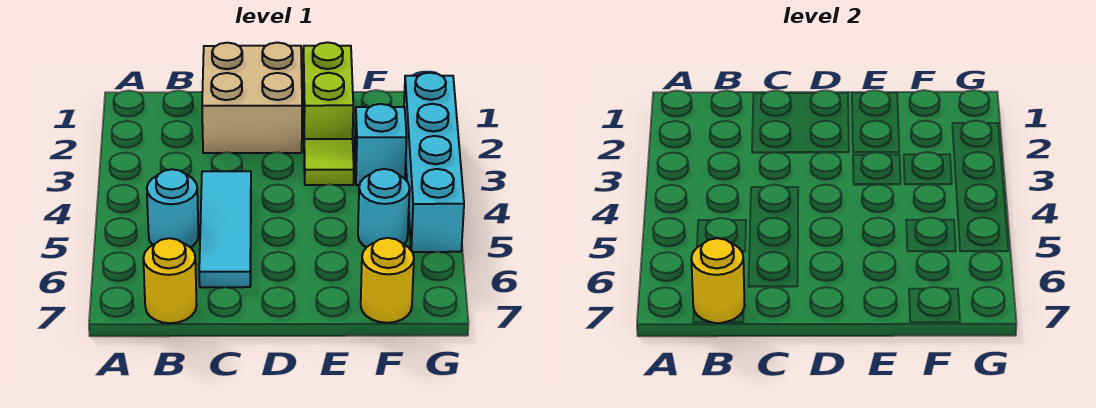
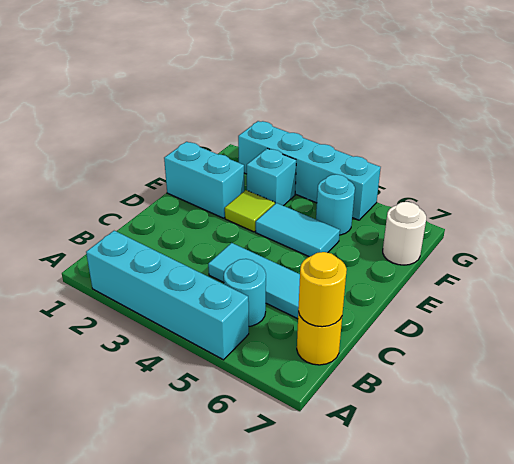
none -> cyan 1x4 brick [86,231,249,360]
tan 2x2 brick [202,43,302,153] -> none
lime 1x2 brick [303,42,353,139] -> cyan 1x2 brick [164,142,244,218]
none -> cyan 1x2 tile [256,203,340,257]
yellow 1x1 round brick [361,238,414,323] -> white 1x1 round brick [383,202,426,265]

